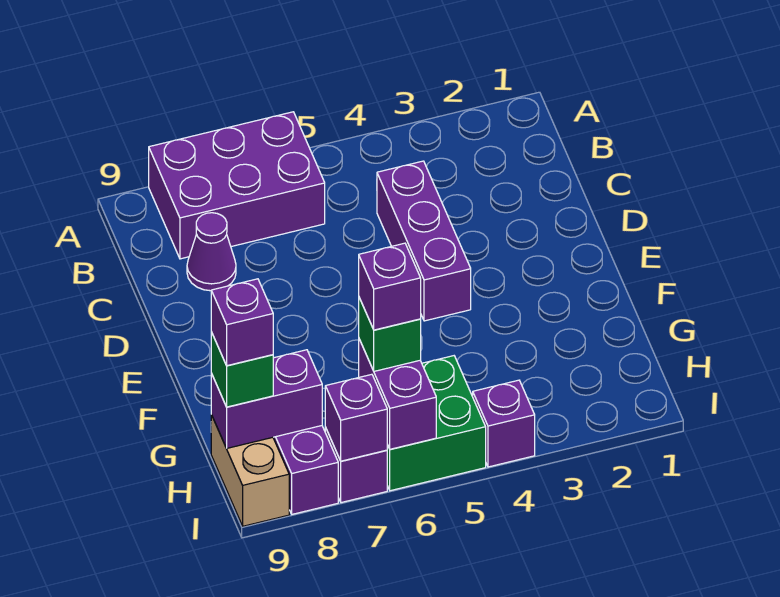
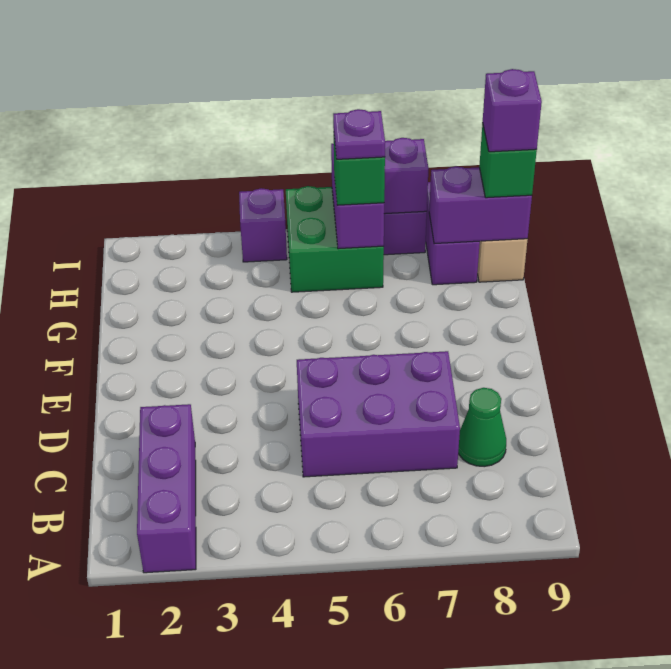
purple 2x3 brick [149,112,325,259] -> purple 2x3 brick moved to [297,351,460,477]
purple 1x3 brick [377,161,471,321] -> purple 1x3 brick moved to [137,404,196,573]
purple 1x1 cone [187,213,236,291] -> green 1x1 cone [458,388,506,467]
purple 1x1 brick [359,243,421,330] -> purple 1x1 plate [333,109,385,159]

